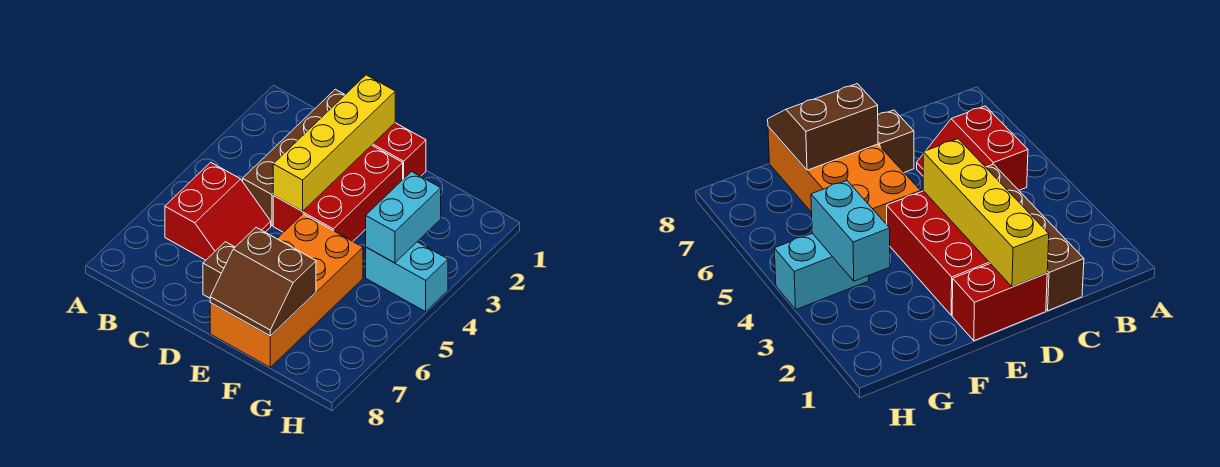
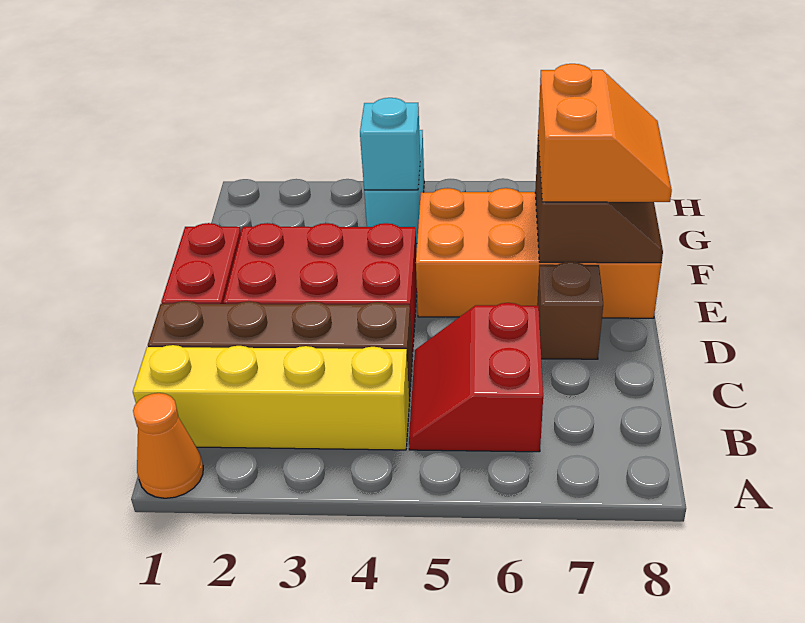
none -> orange 1x1 cone [133,393,203,498]
red 2x2 slope [165,162,271,260] -> red 2x2 slope turned to [409,303,543,452]
yellow 1x4 brick [273,75,395,211] -> yellow 1x4 brick moved to [133,345,409,450]
none -> orange 2x2 slope [538,64,672,202]
cyan 1x2 brick [366,172,441,263] -> cyan 1x1 brick [360,98,420,190]

